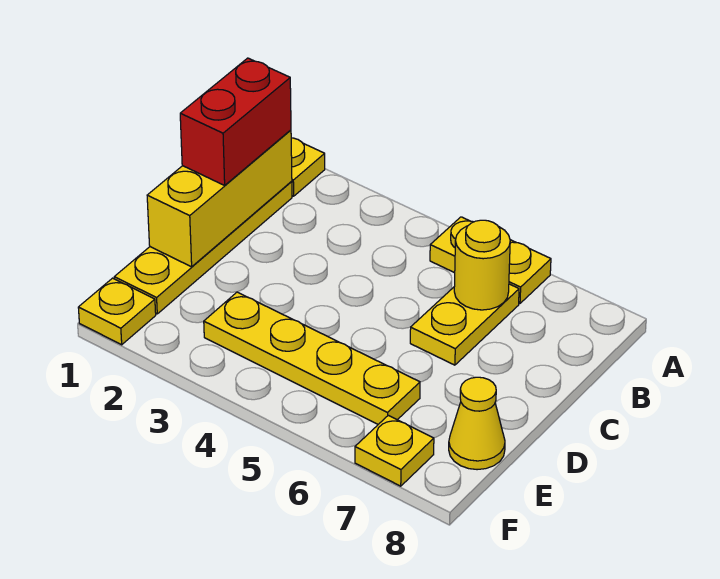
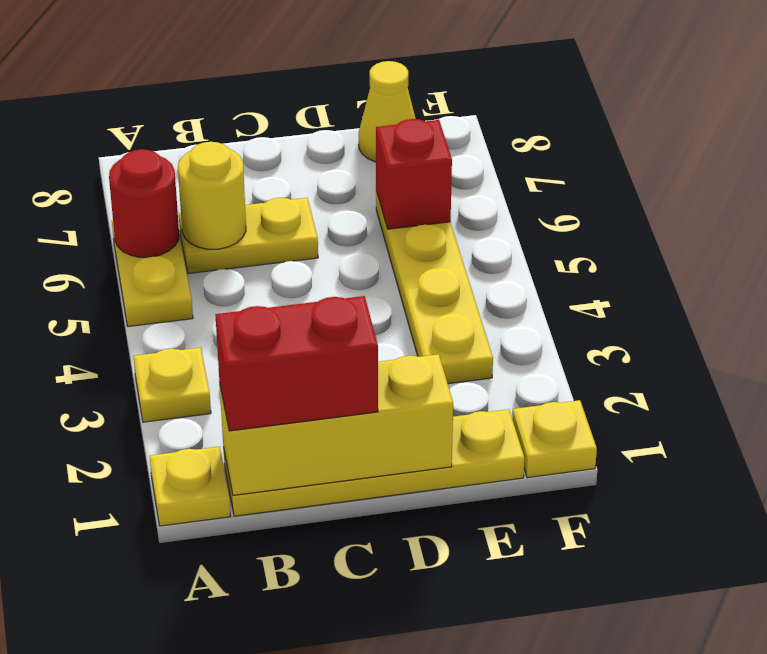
none -> red 1x1 round brick [109,149,179,257]
none -> red 1x1 brick [376,119,452,229]
yellow 1x1 plate [355,415,434,486] -> yellow 1x1 plate moved to [134,347,211,422]

